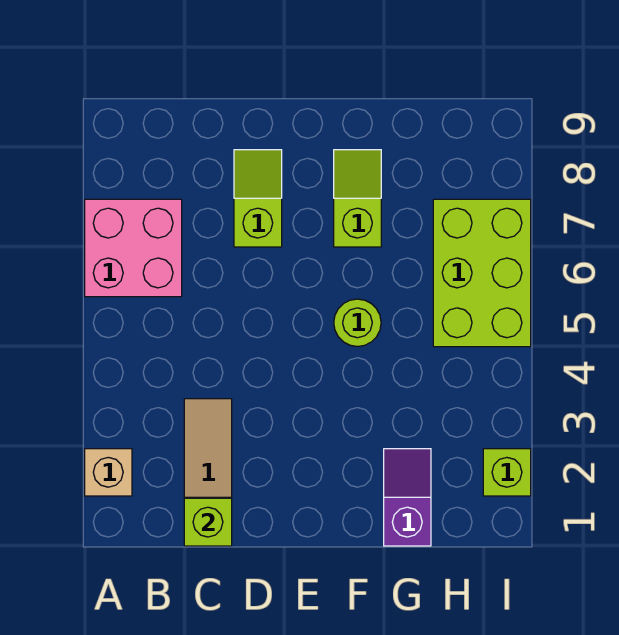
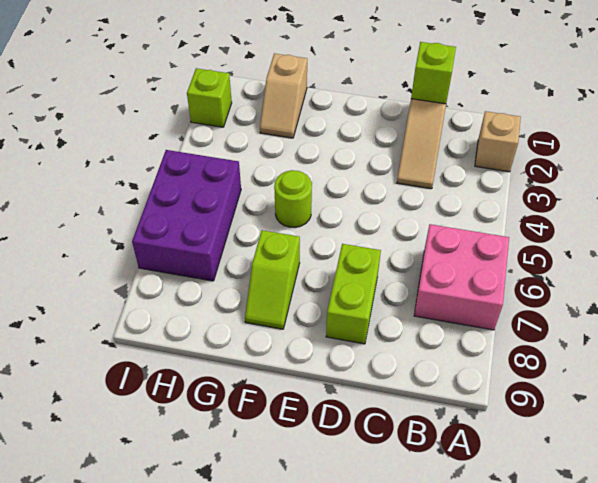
lime 1x2 slope [234,150,282,247] -> lime 1x2 brick [326,244,381,344]
purple 1x2 slope [384,449,431,546] -> tan 1x2 slope [260,54,307,138]
lime 2x3 brick [433,199,531,347] -> purple 2x3 brick [132,150,241,281]

